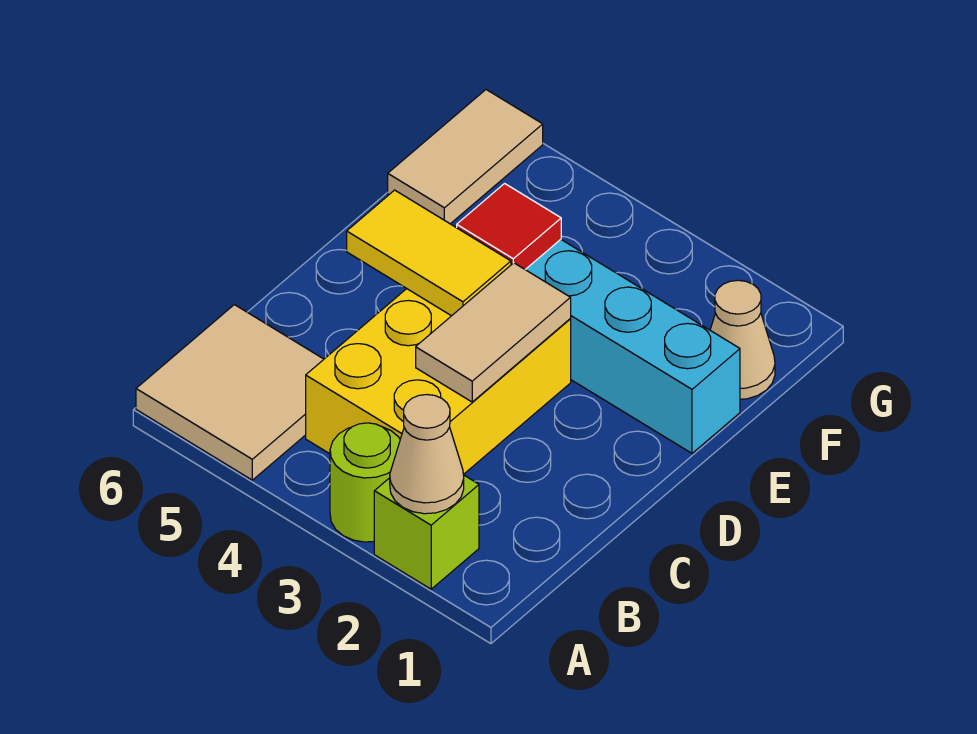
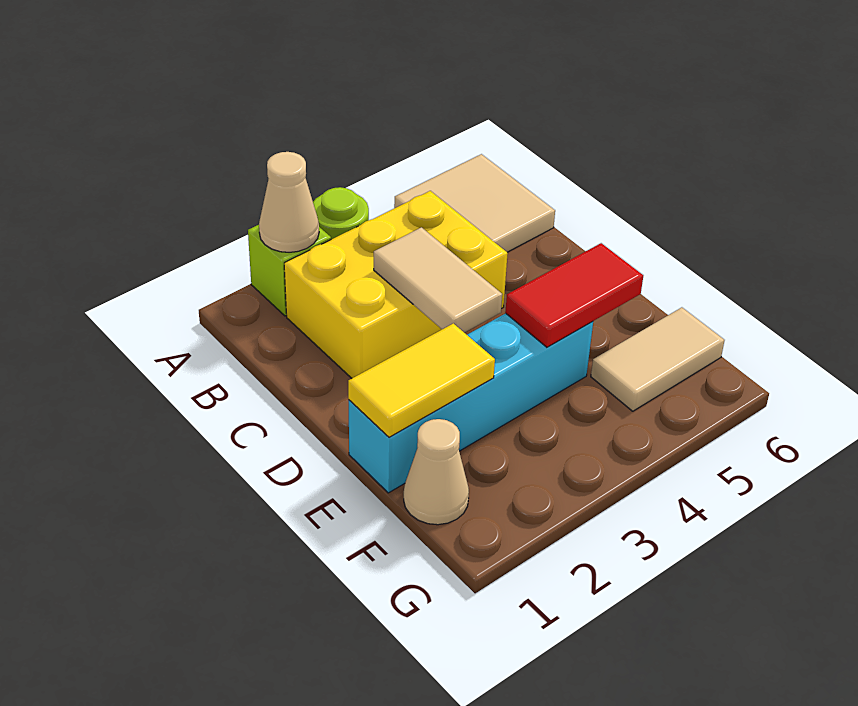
yellow 2x3 brick [306,289,571,475] -> yellow 2x3 brick turned to [284,191,508,378]
yellow 1x2 tile [347,190,511,316] -> yellow 1x2 tile moved to [348,323,495,437]
red 1x1 tile [457,184,561,269] -> red 1x2 tile [505,243,643,347]
tan 1x2 tile [388,90,543,224] -> tan 1x2 tile turned to [591,307,725,411]

